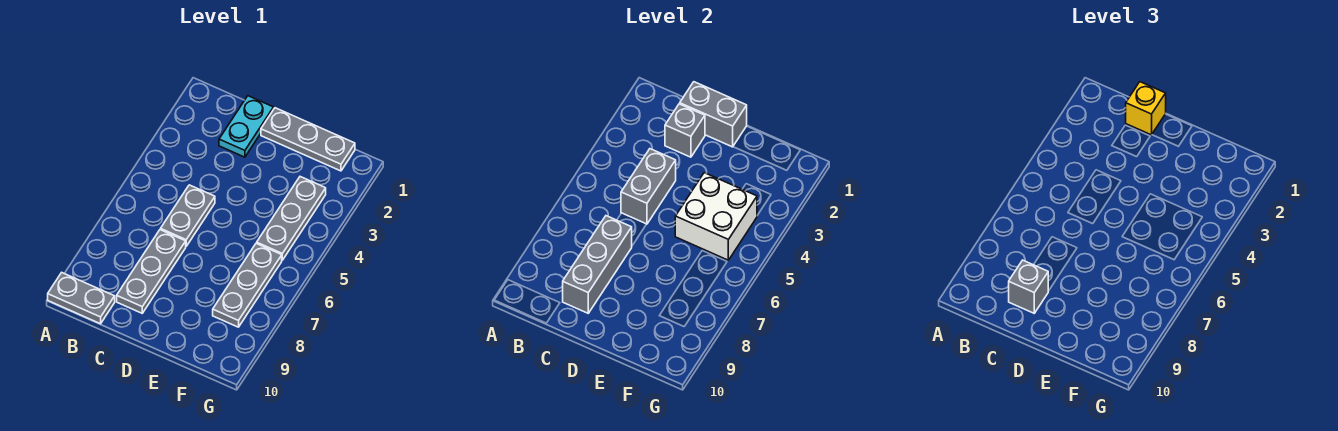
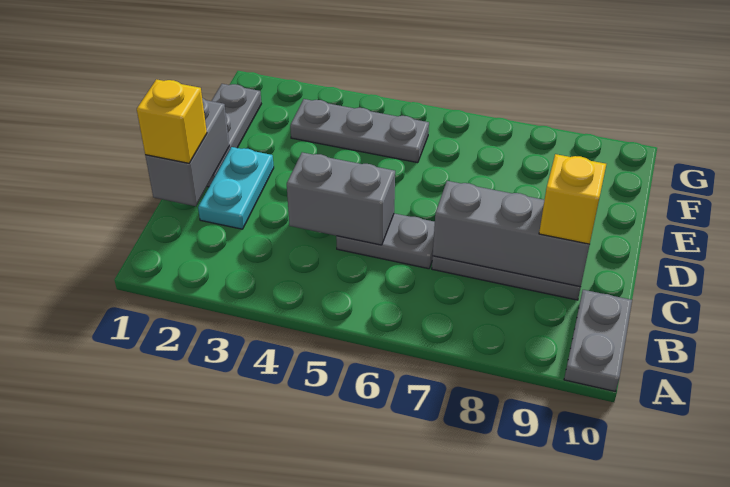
cyan 1x2 plate [219,96,274,157] -> cyan 1x2 plate turned to [198,147,274,229]
grey 1x1 brick [665,104,705,157] -> none
grey 1x1 brick [1009,260,1048,313] -> yellow 1x1 brick [539,154,606,244]
white 2x2 brick [675,173,757,260] -> none
grey 1x3 plate [213,243,282,327] -> none

